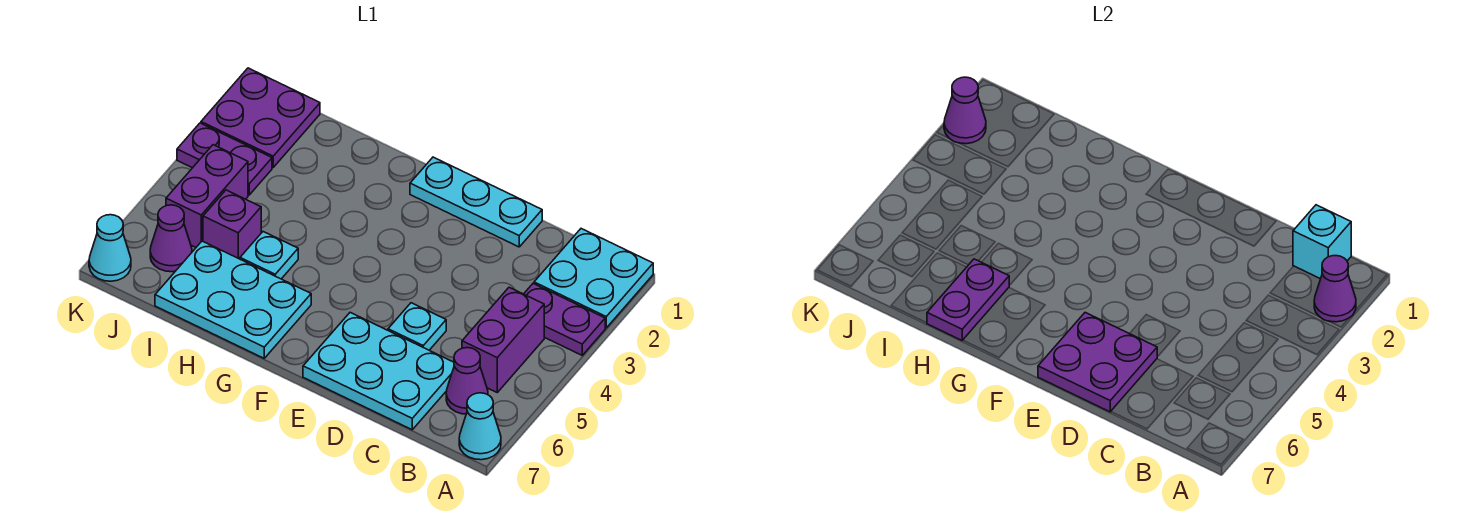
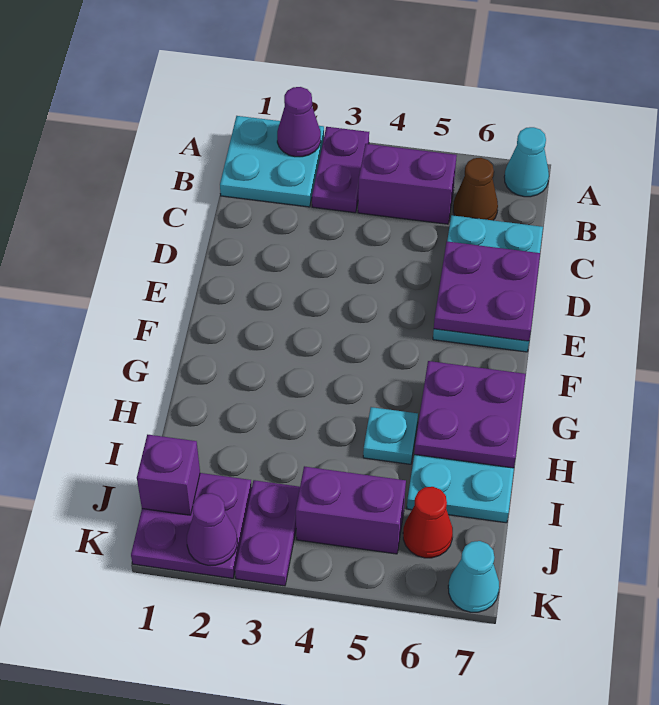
cyan 1x1 brick [1293,205,1351,279] -> none
purple 1x1 cone [446,348,488,414] -> brown 1x1 cone [453,158,498,220]
cyan 1x3 plate [410,157,542,247] -> none
cyan 1x1 plate [388,303,446,350] -> none
purple 1x2 plate [927,259,1009,340] -> purple 2x2 plate [414,361,526,468]
purple 1x1 brick [203,190,261,259] -> purple 1x1 brick moved to [137,435,200,515]
purple 1x1 cone [150,205,192,272] -> red 1x1 cone [403,487,453,558]

